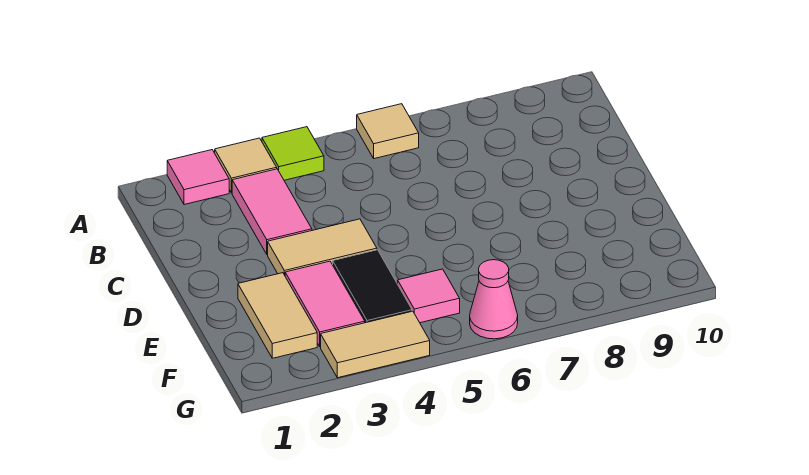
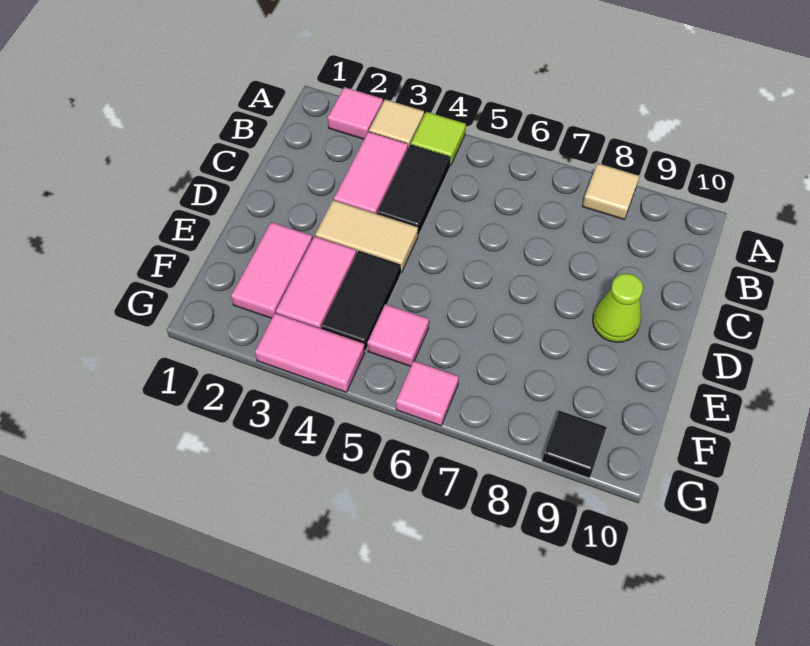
tan 1x1 tile [357,104,419,159] -> tan 1x1 tile moved to [582,163,639,219]
none -> black 1x2 tile [377,145,451,236]
none -> lime 1x1 cone [593,273,643,342]
tan 1x2 tile [238,273,317,358] -> pink 1x2 tile [231,222,313,318]
tan 1x2 tile [321,311,430,378] -> pink 1x2 tile [255,313,365,392]
pink 1x1 cone [470,260,518,339] -> pink 1x1 tile [396,361,459,426]
none -> black 1x1 tile [542,411,607,478]

